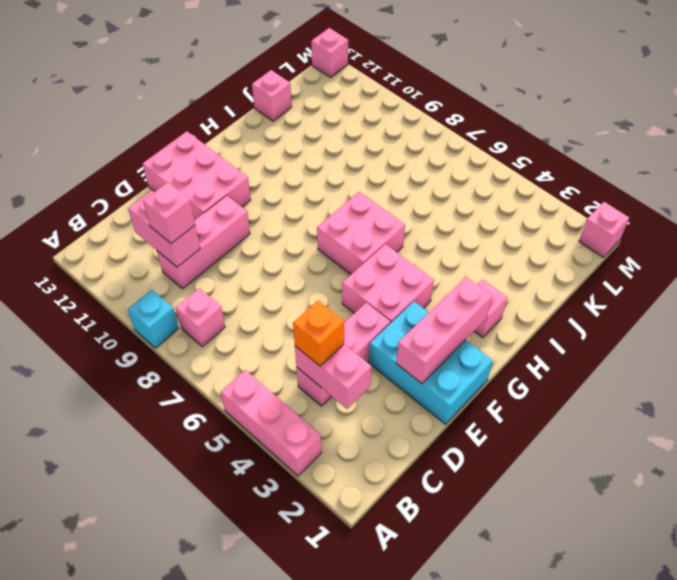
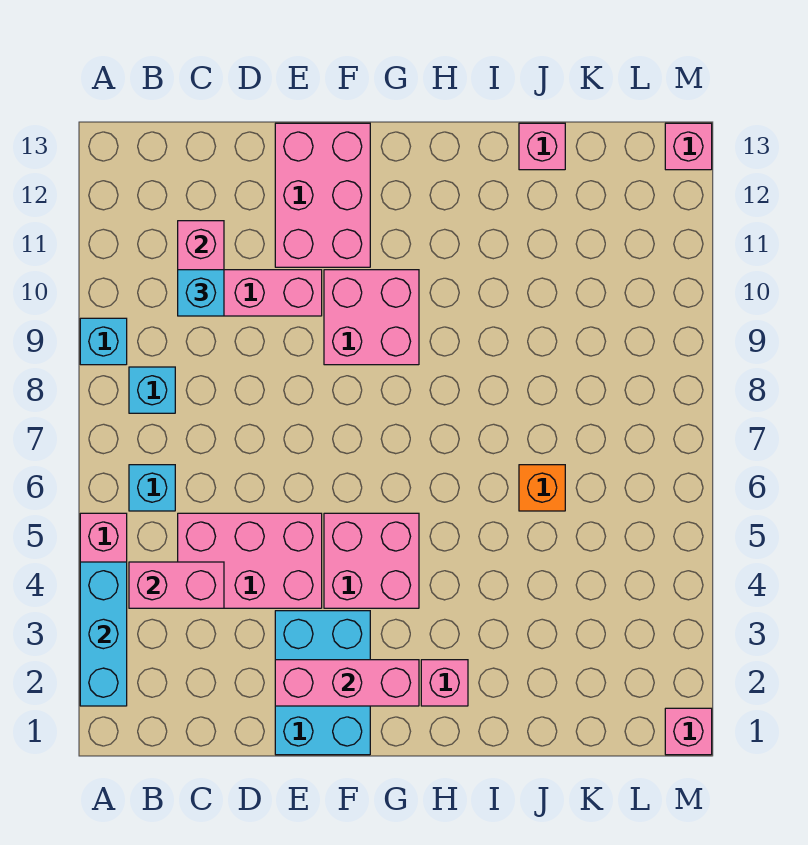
none -> cyan 1x3 brick [80,562,127,706]
none -> cyan 1x1 brick [129,465,175,511]
pink 1x1 brick [176,288,225,347] -> cyan 1x1 brick [129,367,175,413]
pink 1x2 brick [295,344,372,409] -> pink 1x2 brick turned to [129,562,224,608]
pink 1x3 brick [296,303,390,406] -> pink 2x3 brick [178,513,322,608]
orange 1x1 brick [293,301,344,366] -> orange 1x1 brick moved to [519,465,565,511]
pink 1x1 brick [143,182,195,244] -> cyan 1x1 brick [178,270,224,316]
pink 2x2 brick [317,192,405,274] -> pink 2x2 brick moved to [324,270,419,365]

